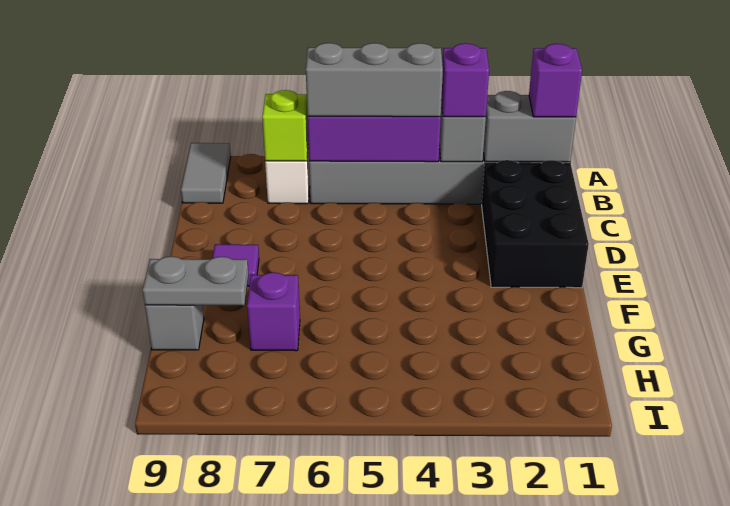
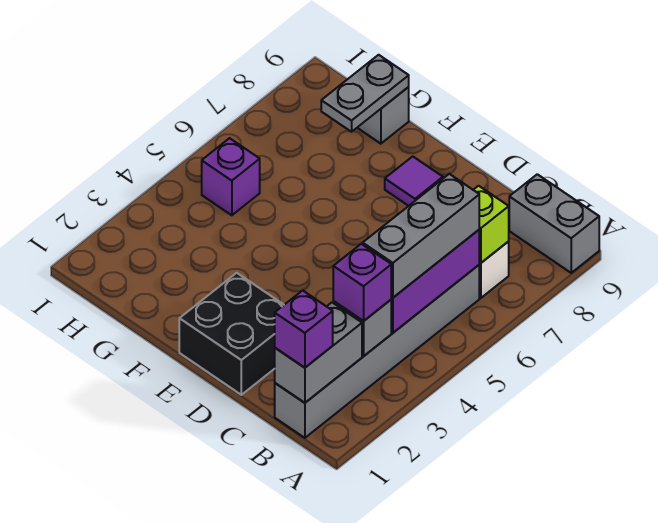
grey 1x2 tile [181,143,231,203] -> grey 1x2 brick [509,174,599,273]
black 2x3 brick [482,160,589,288] -> black 2x2 brick [179,273,284,395]
purple 1x1 brick [247,272,300,351] -> purple 1x1 brick moved to [202,138,260,215]

